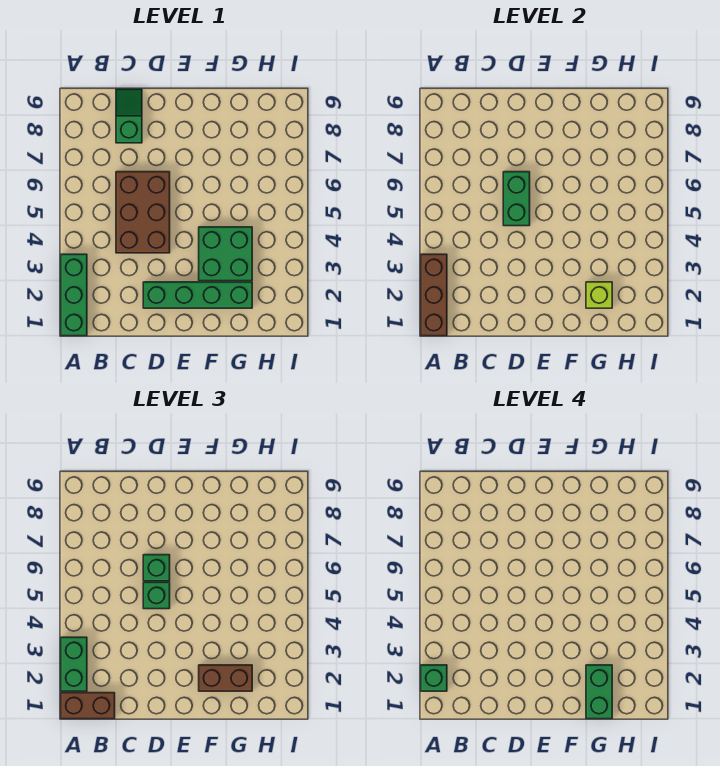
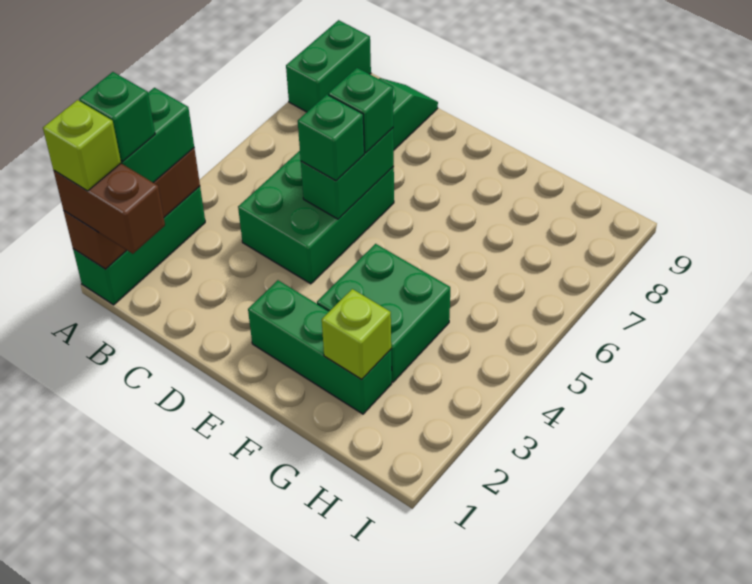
none -> lime 1x1 brick [43,100,121,191]
brown 2x3 brick [116,172,170,253] -> green 2x3 brick [238,151,394,284]
green 1x4 brick [143,282,252,308] -> green 1x3 brick [248,280,392,414]
brown 1x2 brick [199,665,252,691] -> none
green 1x2 brick [586,665,612,719] -> green 1x2 brick moved to [286,20,371,112]

